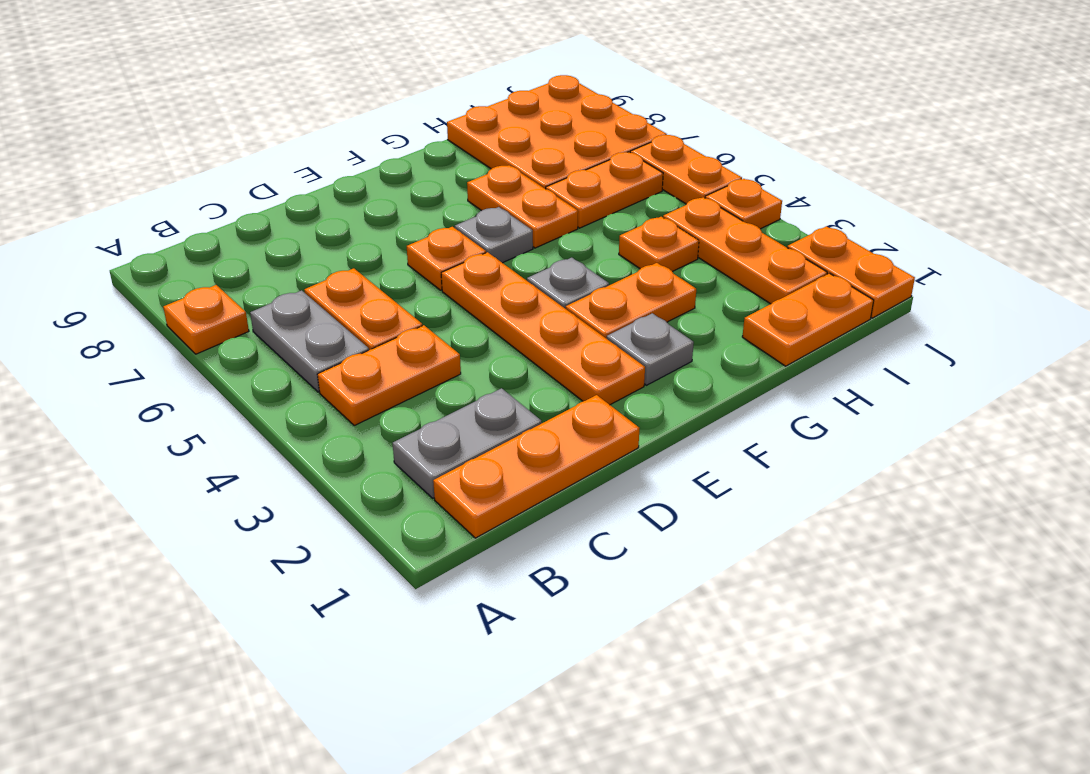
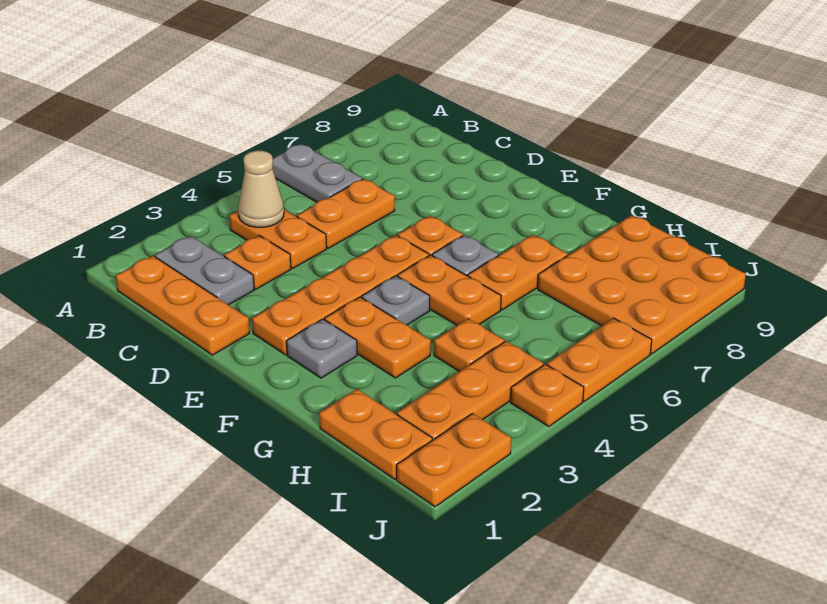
orange 1x1 plate [163,285,249,354] -> orange 1x1 plate moved to [224,236,291,289]
none -> tan 1x1 cone [238,151,284,227]
grey 1x2 plate [250,290,369,392] -> grey 1x2 plate turned to [272,144,362,202]
orange 1x2 plate [546,152,663,228] -> orange 1x2 plate moved to [398,255,501,325]

